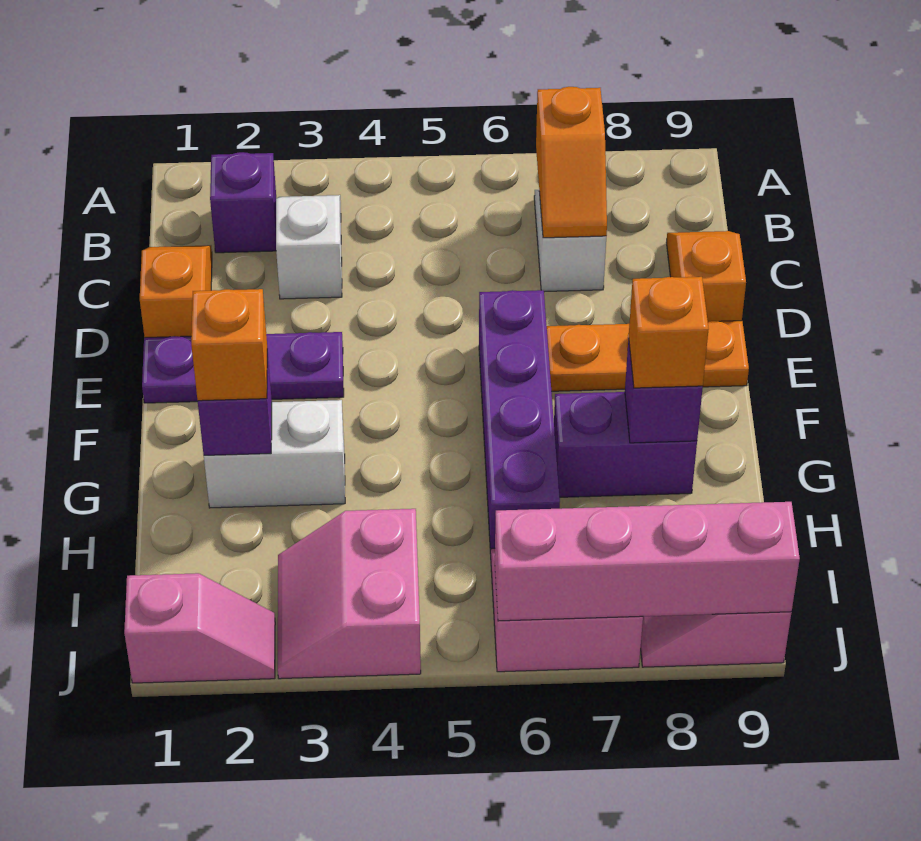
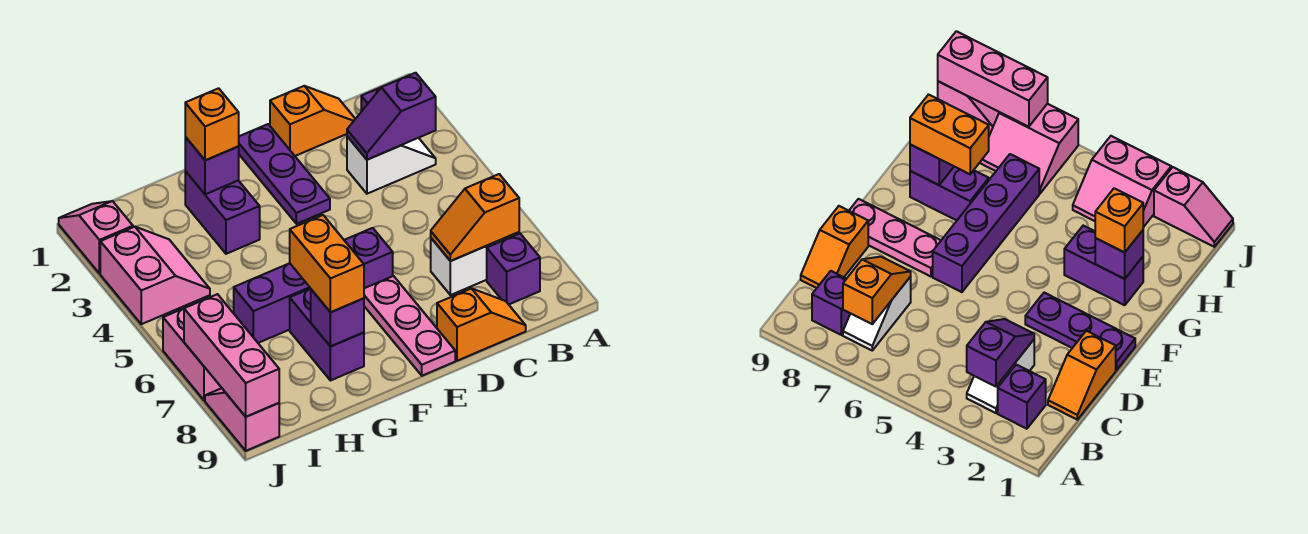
none -> purple 1x2 slope [347,73,436,160]
none -> purple 1x1 brick [487,234,540,304]
orange 1x3 plate [547,321,749,391] -> pink 1x3 plate [364,276,455,376]
white 1x2 brick [204,400,345,508] -> purple 1x2 brick [185,171,260,254]
orange 1x1 brick [629,277,709,388] -> orange 1x2 brick [290,215,364,312]
pink 2x2 slope [278,509,421,679] -> pink 2x2 slope turned to [100,227,210,324]
pink 1x2 slope [124,573,275,683] -> pink 1x2 slope turned to [59,201,133,274]
pink 1x4 brick [495,502,800,621] -> pink 1x3 brick [184,294,279,417]

